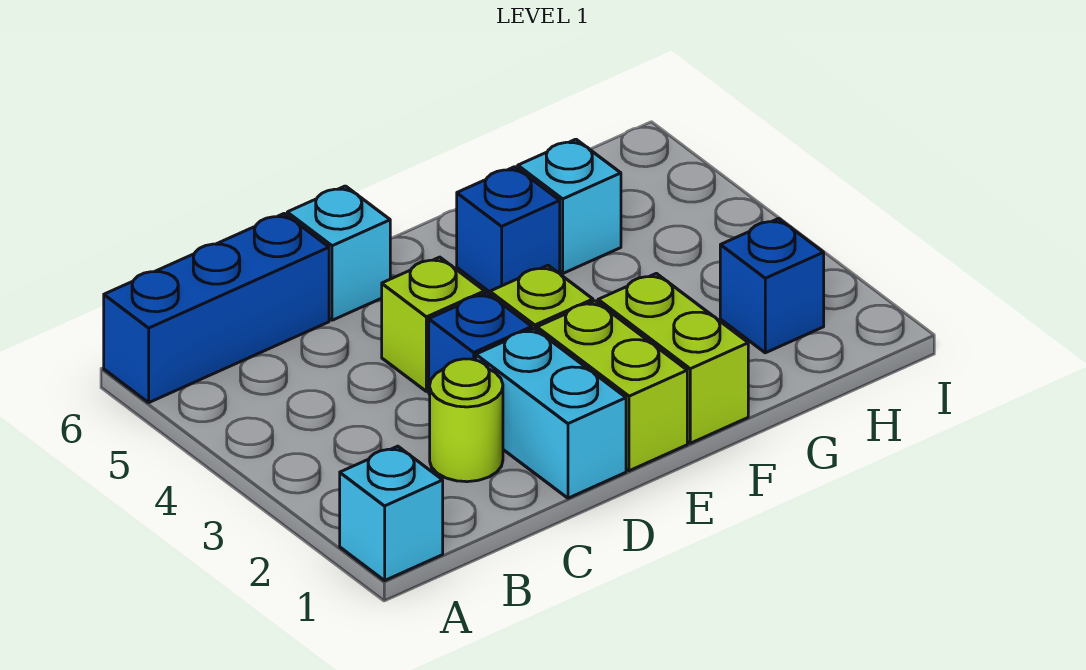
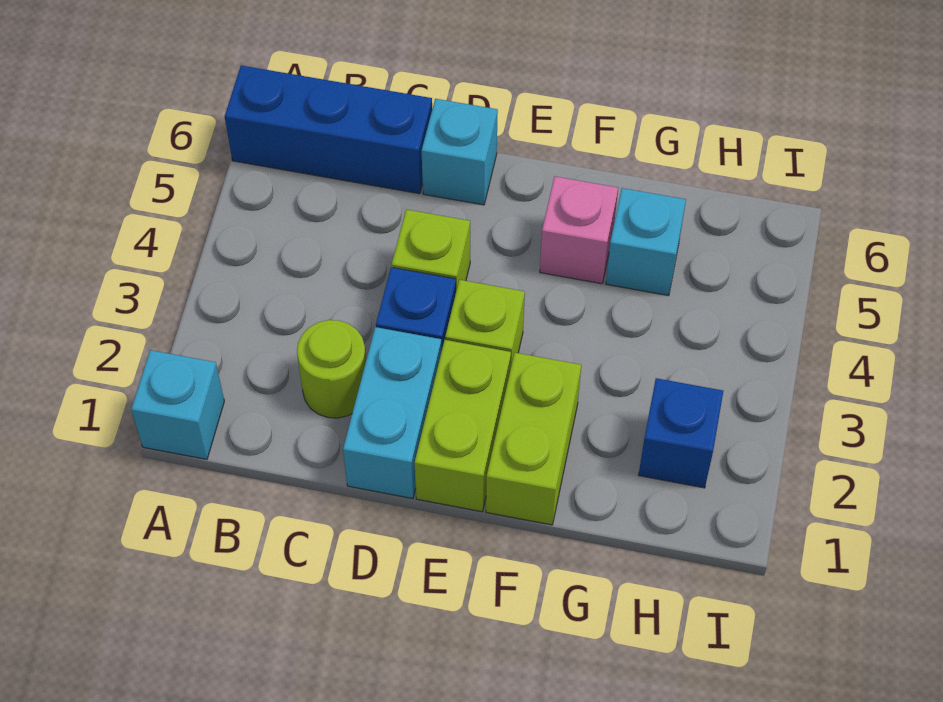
blue 1x1 brick [457,167,560,292] -> pink 1x1 brick [540,176,618,284]

